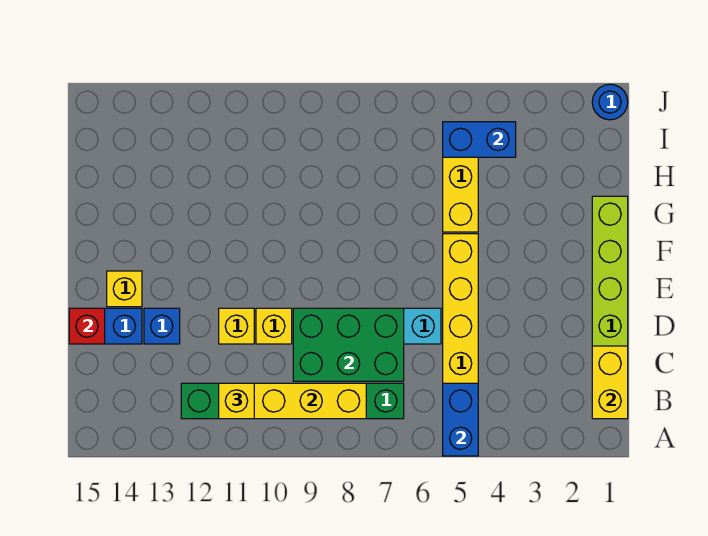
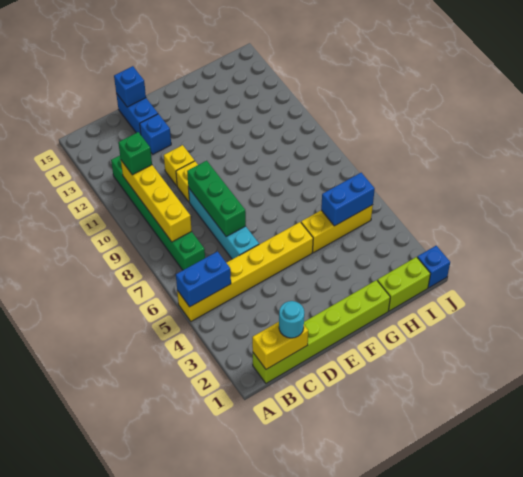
yellow 1x1 brick [219,383,254,419] -> green 1x1 brick [118,132,152,175]
none -> cyan 1x1 round brick [279,301,304,338]
green 2x3 brick [293,308,404,381] -> green 1x3 brick [187,161,246,237]
red 1x1 brick [69,308,105,344] -> blue 1x1 brick [114,66,146,107]
yellow 1x1 brick [107,271,142,307] -> none
none -> lime 1x2 brick [377,257,430,311]
blue 1x2 brick [443,122,516,157] -> blue 1x2 brick turned to [321,173,375,226]
blue 1x1 round brick [592,84,628,120] -> blue 1x1 brick [417,246,450,288]

